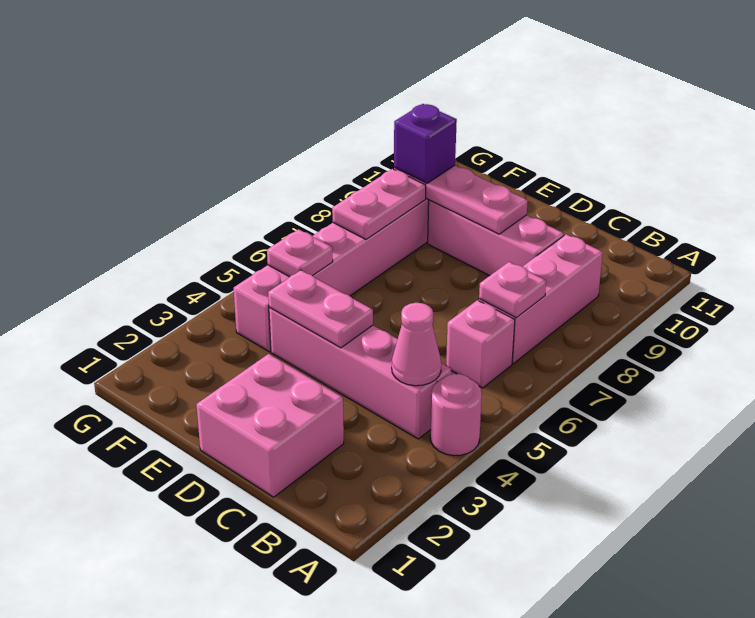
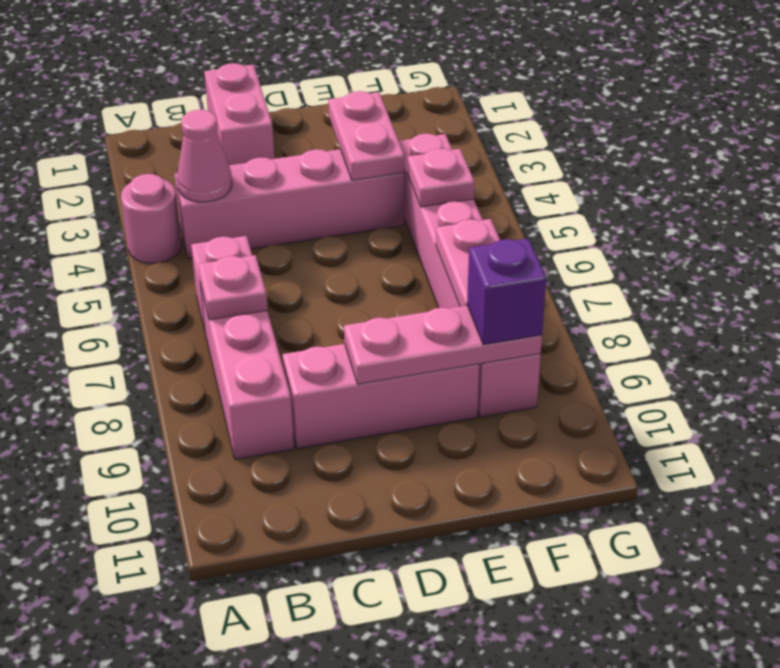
pink 2x2 brick [196,354,344,497] -> pink 1x2 brick [204,63,274,165]
pink 1x2 plate [268,270,373,348] -> pink 1x2 plate turned to [328,91,404,180]

